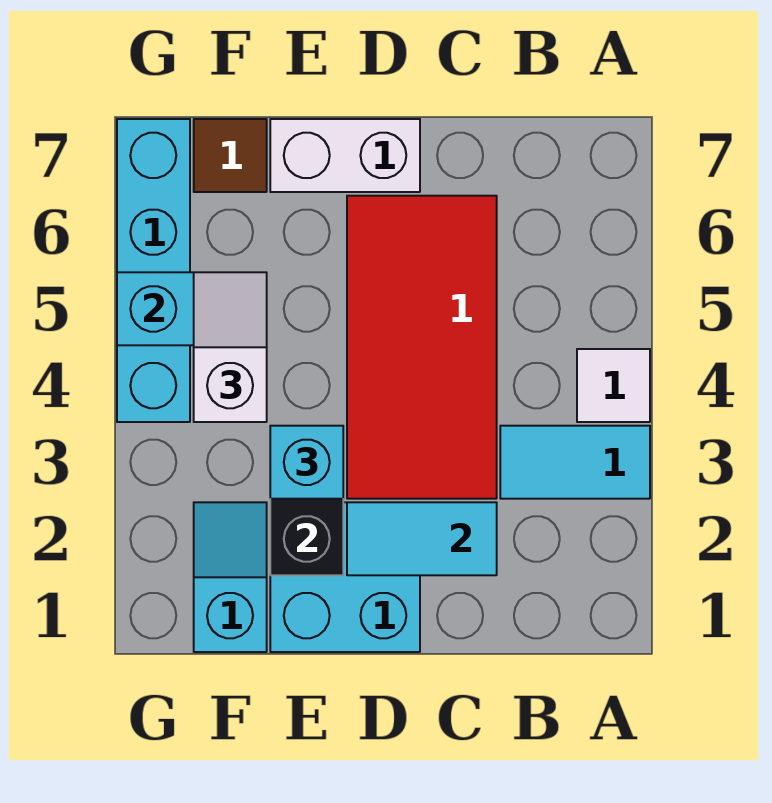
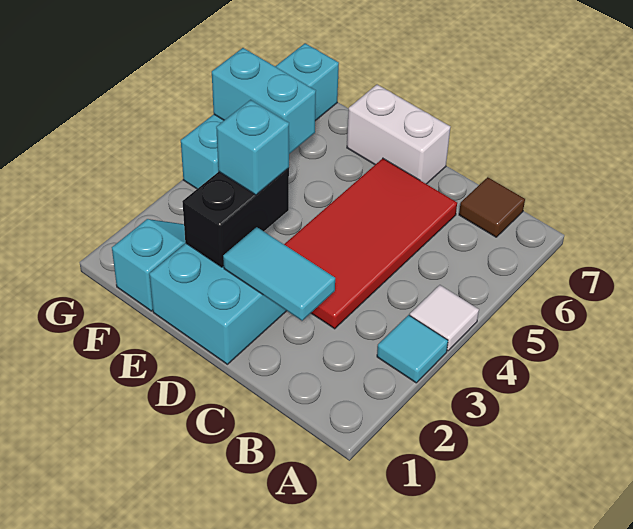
cyan 1x2 tile [500,426,650,499] -> cyan 1x1 tile [377,315,448,383]
white 1x2 slope [194,272,267,422] -> none
brown 1x1 tile [194,119,267,192] -> brown 1x1 tile moved to [459,177,525,237]

